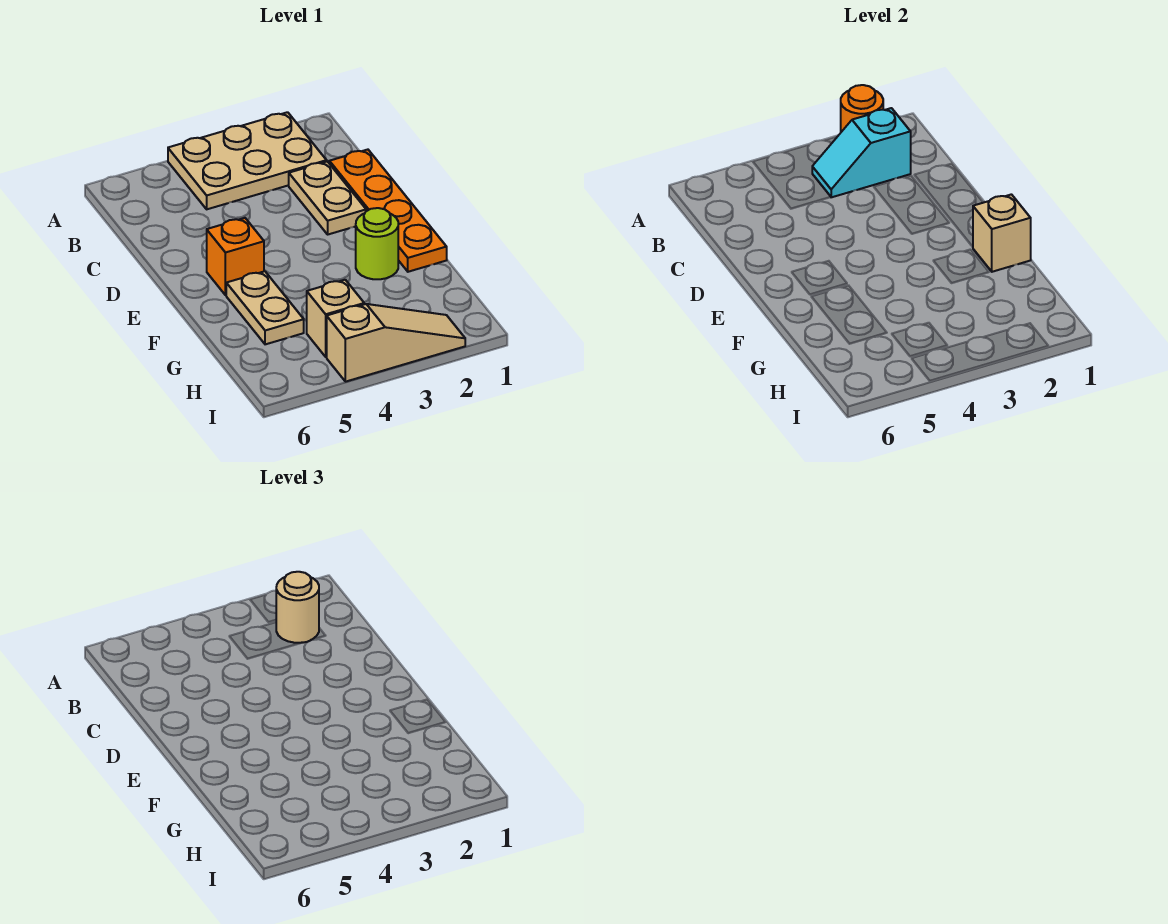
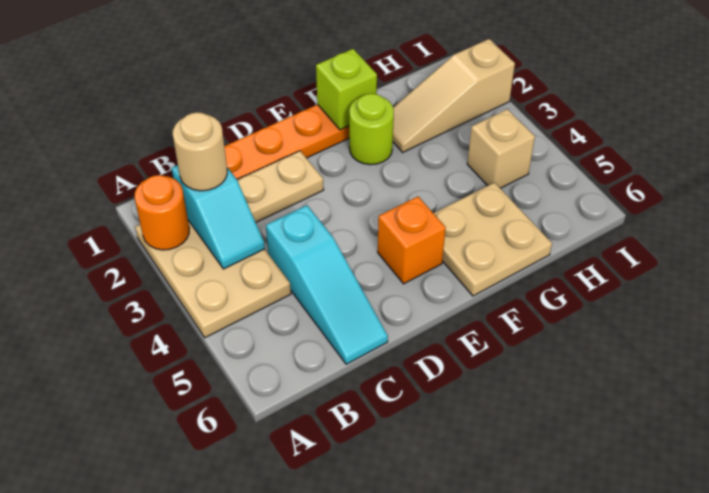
none -> cyan 1x3 slope [266,205,388,364]
tan 1x1 brick [973,194,1031,272] -> lime 1x1 brick [316,49,377,130]
tan 1x2 plate [226,271,304,344] -> tan 2x2 plate [434,182,552,296]
tan 1x3 slope [327,304,465,382] -> tan 1x3 slope turned to [393,39,515,152]

